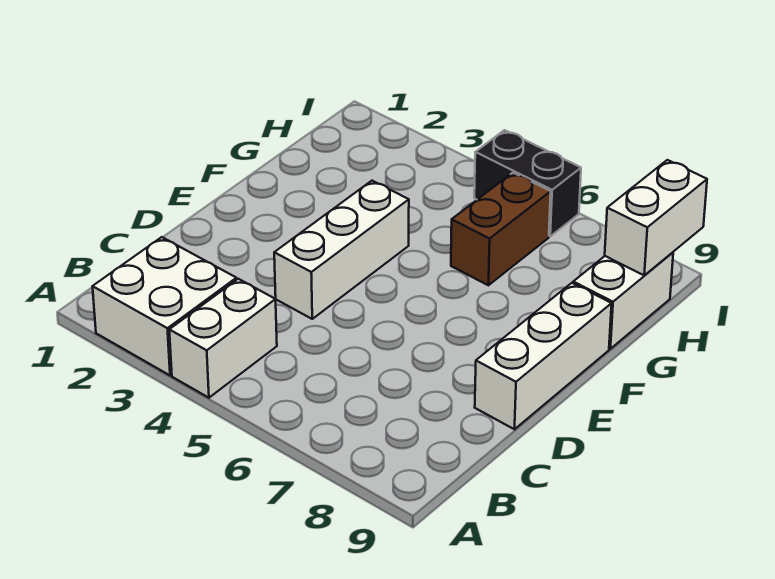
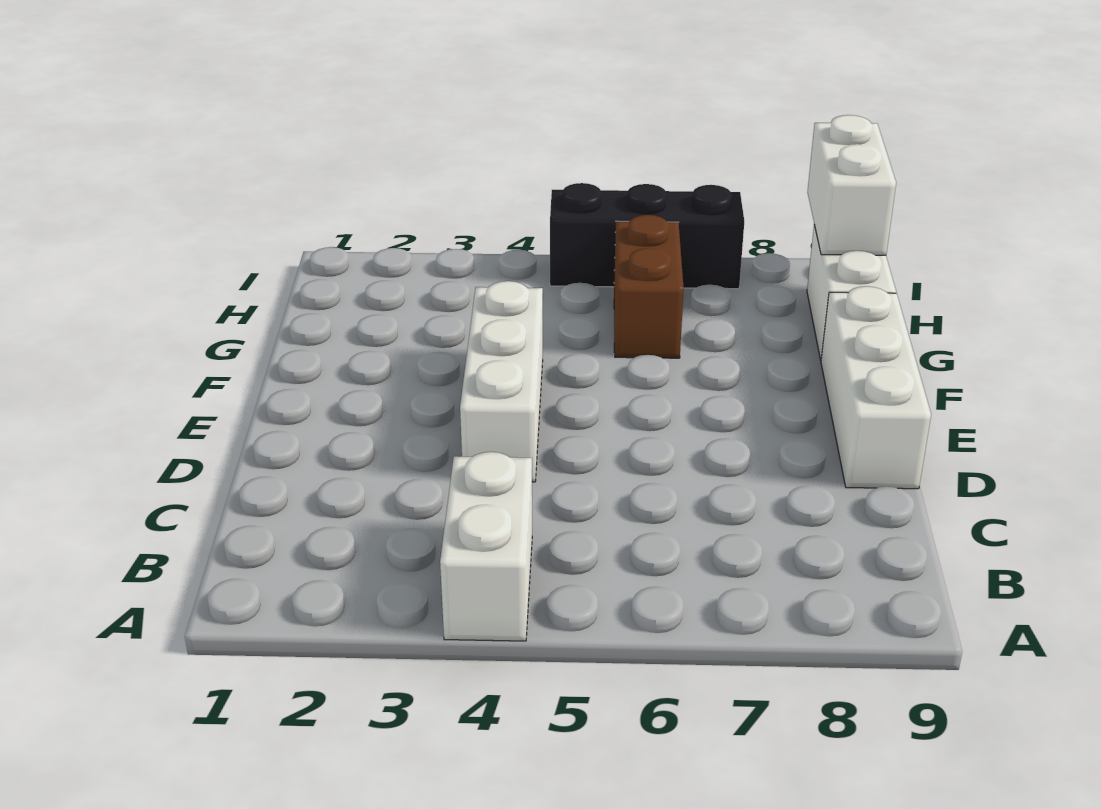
white 2x2 brick [93,237,237,375] -> none
black 1x2 brick [474,130,581,236] -> black 1x3 brick [550,183,744,289]

